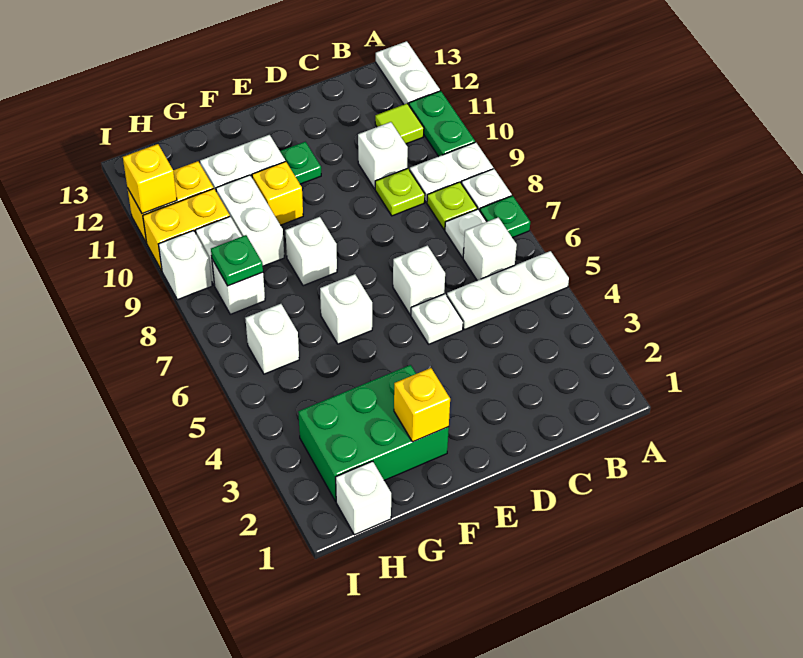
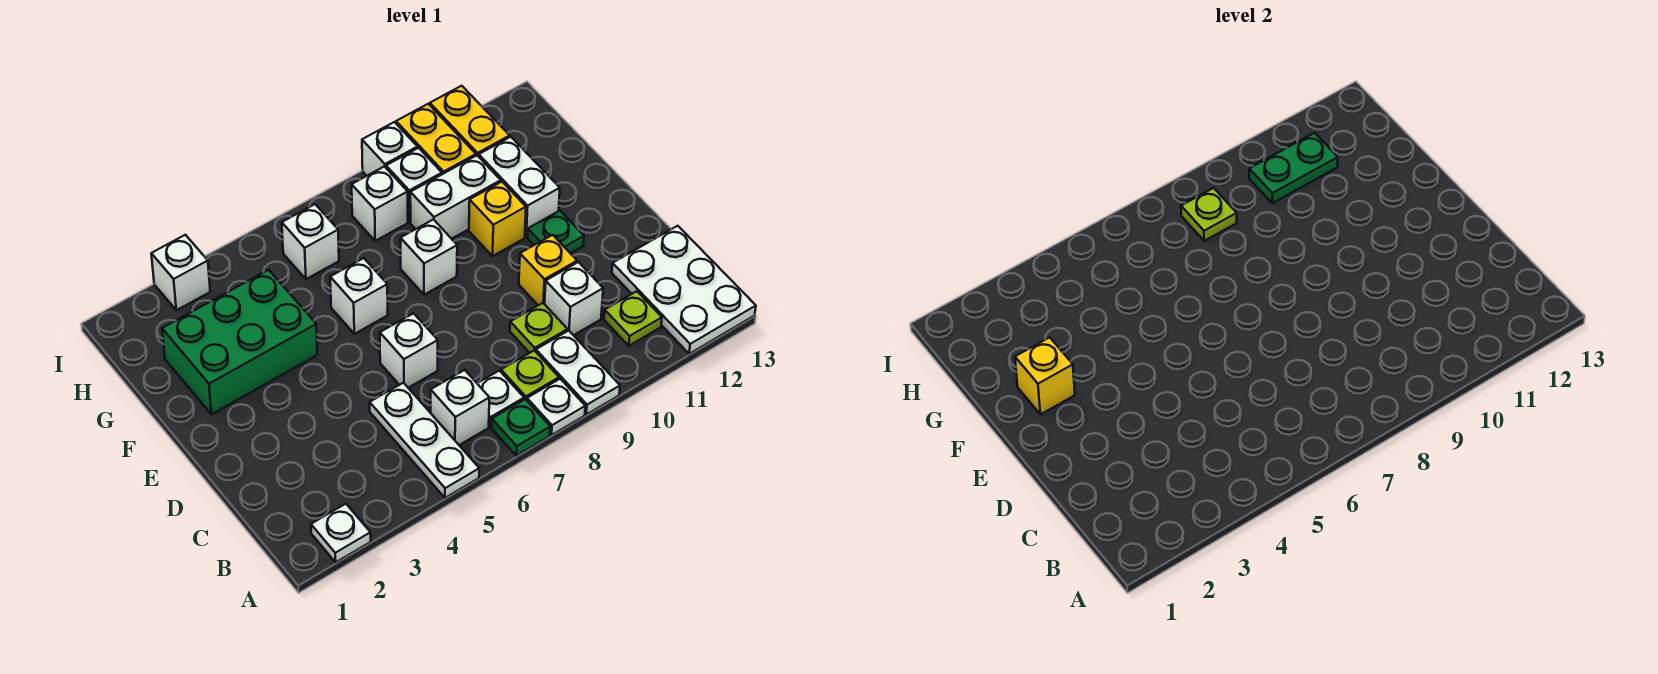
green 1x2 plate [409,91,475,156] -> green 1x2 plate moved to [1249,133,1338,203]
white 1x2 plate [376,41,440,105] -> white 2x3 plate [612,226,756,354]
lime 1x1 tile [375,103,424,144] -> lime 1x1 plate [604,291,662,346]
white 1x1 plate [411,294,463,344] -> white 1x1 plate moved to [311,504,371,562]
green 2x3 brick [298,365,449,501] -> green 2x3 brick turned to [162,270,317,414]
white 1x1 brick [336,461,391,535] -> white 1x1 brick moved to [151,235,210,310]
green 1x1 plate [211,235,263,286] -> lime 1x1 plate [1181,188,1237,241]
yellow 1x1 brick [123,144,177,214] -> yellow 1x1 brick moved to [519,235,577,305]

